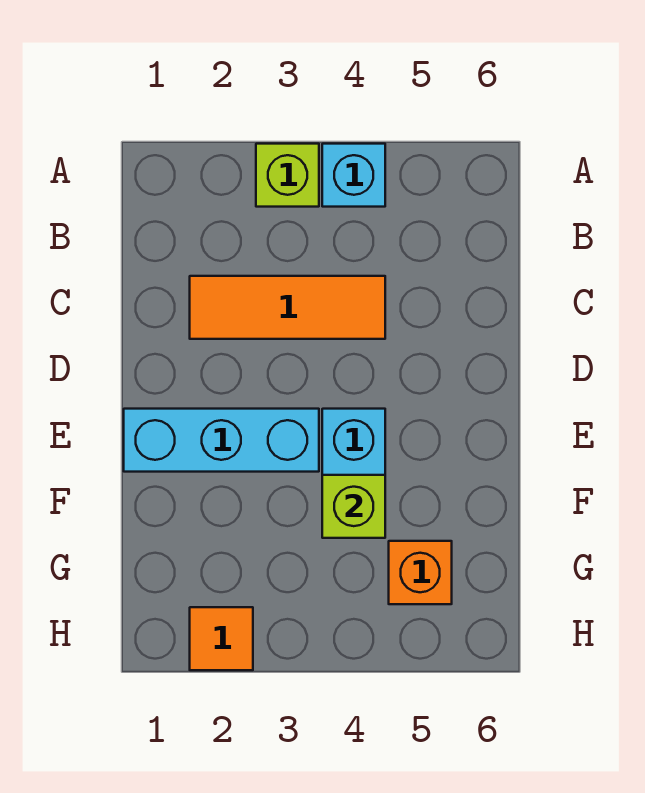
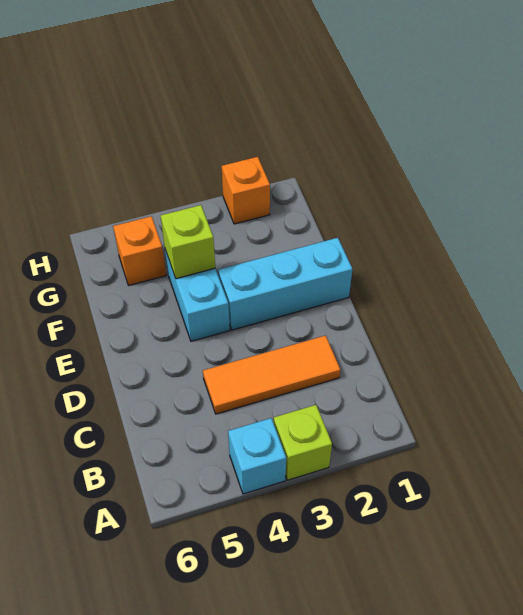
orange 1x1 tile [190,607,253,670] -> orange 1x1 brick [222,157,270,224]

